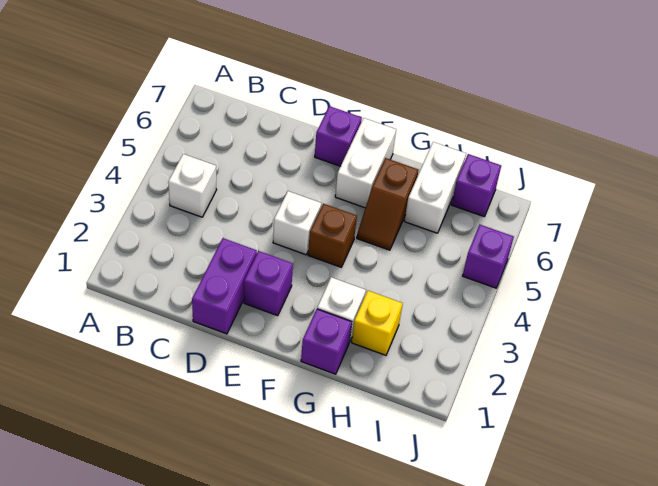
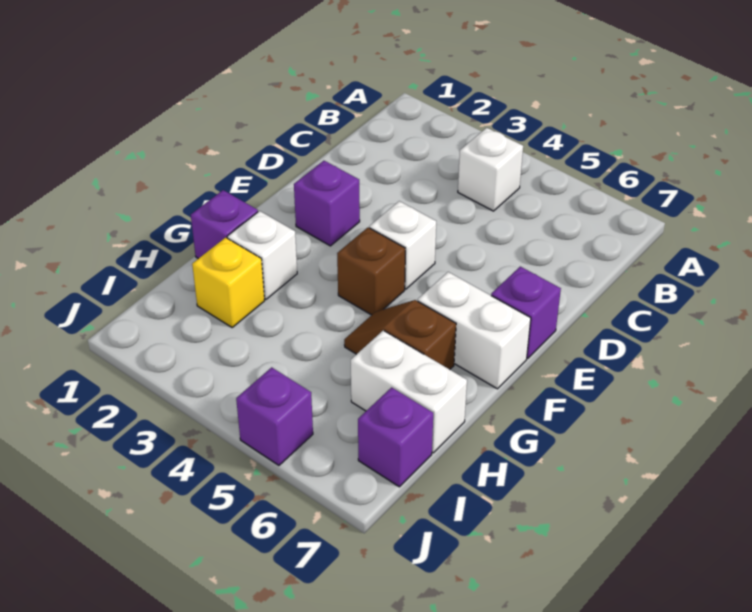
purple 1x2 brick [192,238,257,334] -> none

